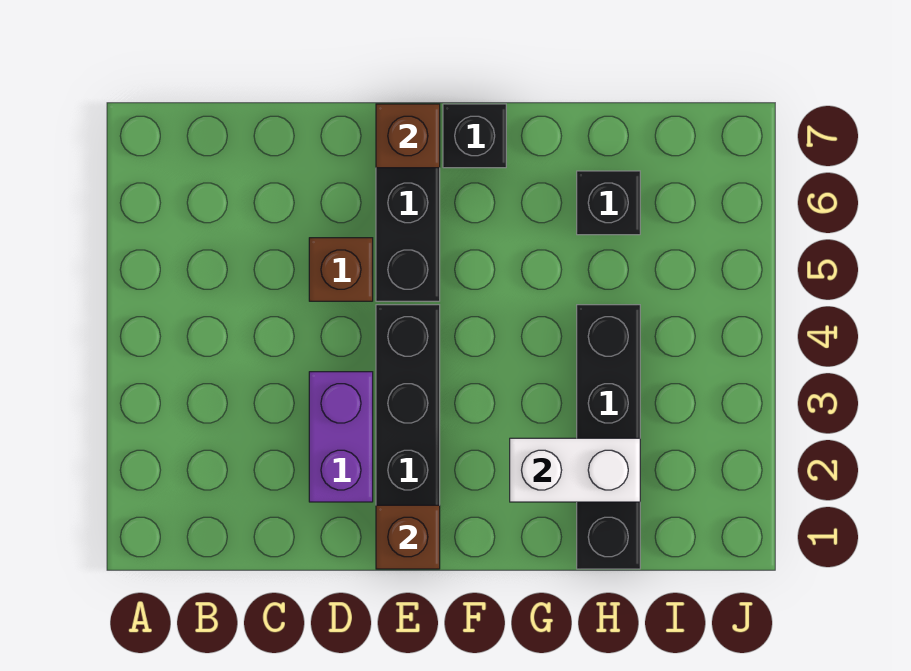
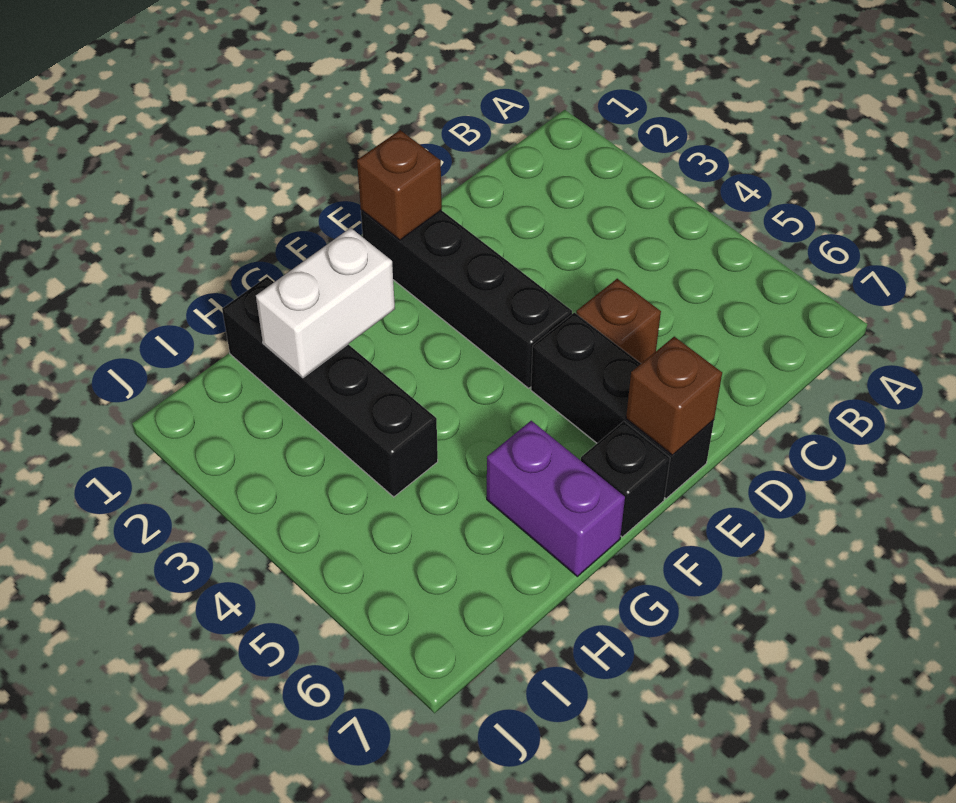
purple 1x2 brick [309,372,373,502] -> purple 1x2 brick moved to [487,421,625,576]
black 1x1 brick [577,171,640,235] -> none

